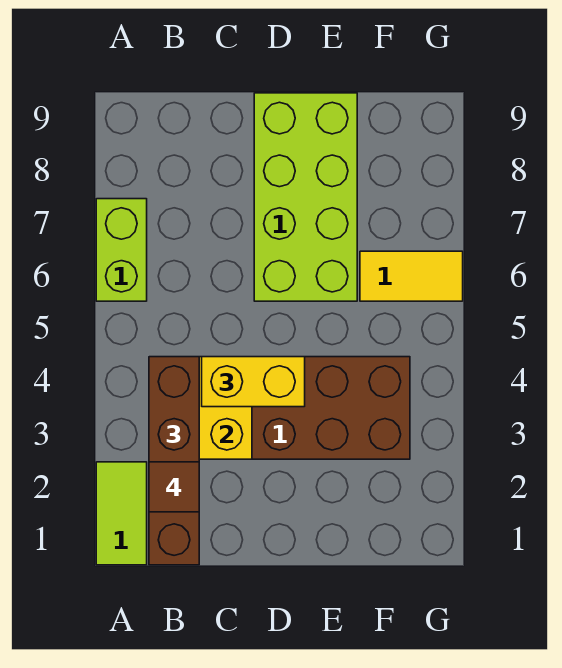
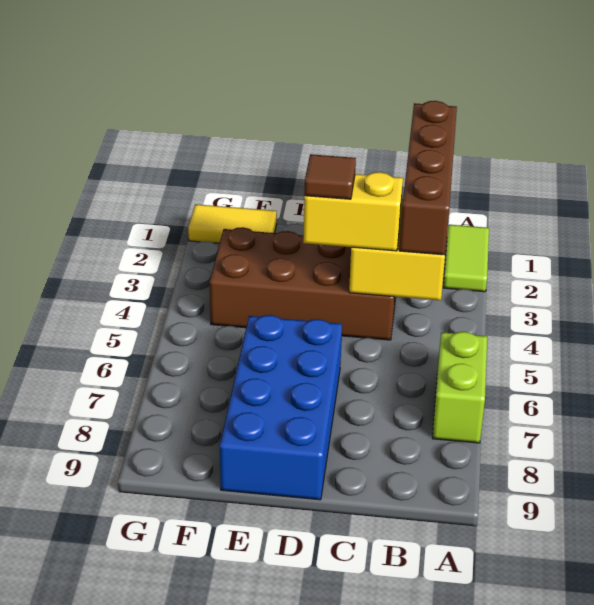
brown 1x1 tile [149,462,199,512] -> brown 1x1 tile moved to [304,154,356,199]
lime 2x4 brick [254,93,357,301] -> blue 2x4 brick [220,315,342,500]
yellow 1x2 tile [360,251,463,301] -> yellow 1x2 tile moved to [188,204,277,243]

